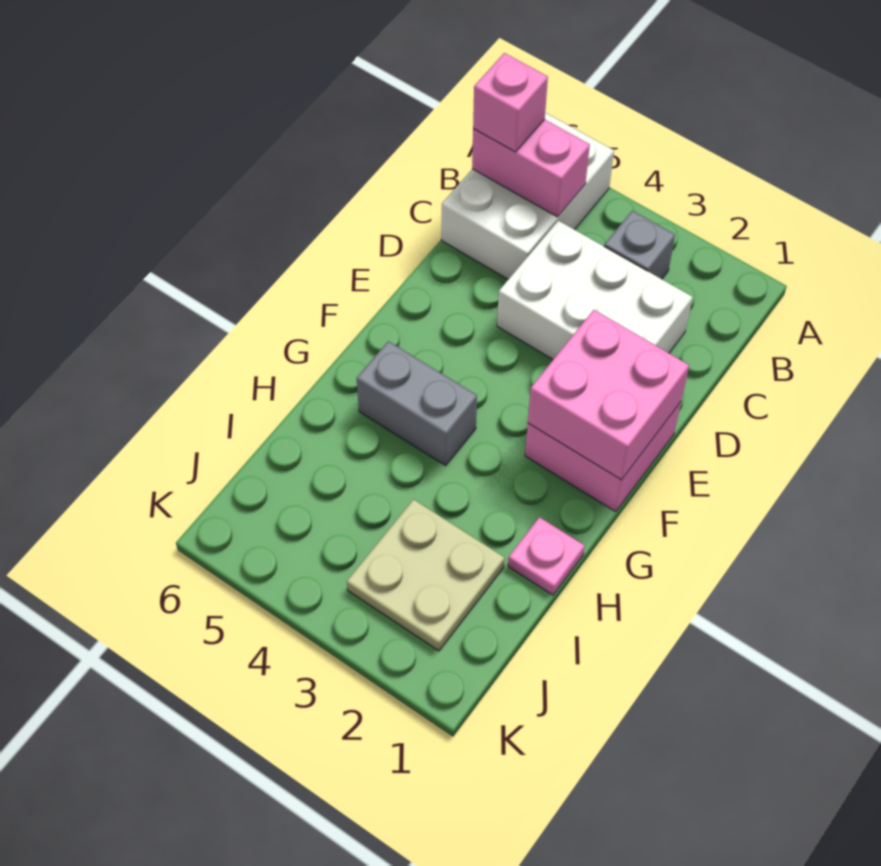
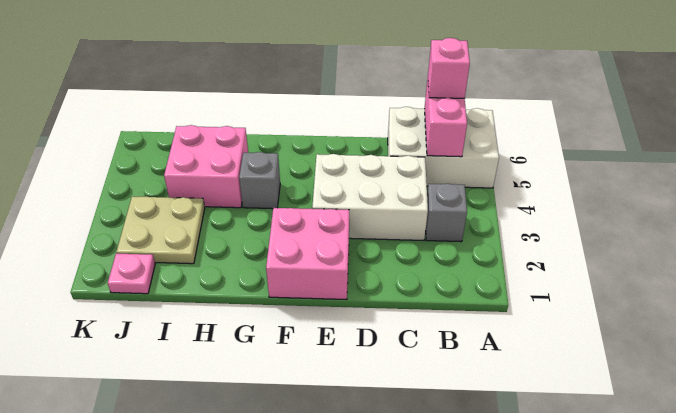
white 2x3 brick [497,221,693,359] -> white 2x3 brick turned to [312,154,428,240]
pink 2x2 brick [528,310,689,480] -> pink 2x2 brick moved to [164,125,248,208]
grey 1x2 brick [357,341,477,466] -> grey 1x1 brick [239,152,280,209]
pink 1x1 plate [508,517,585,595] -> pink 1x1 plate moved to [108,254,155,294]

